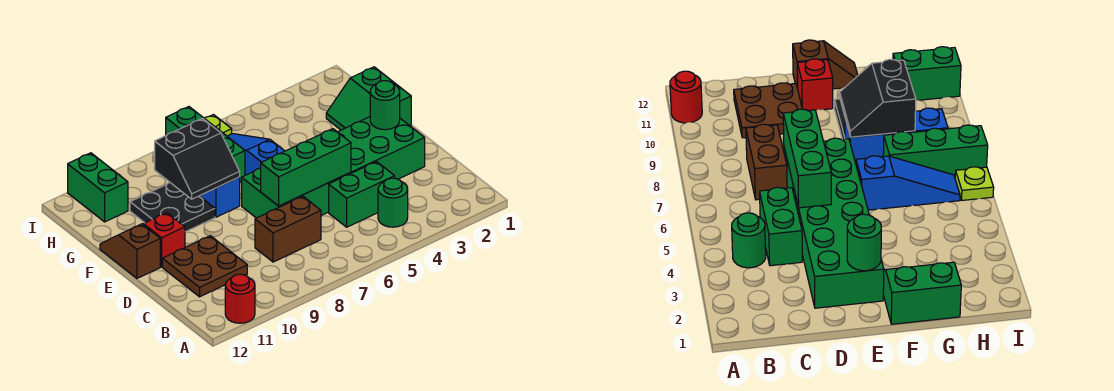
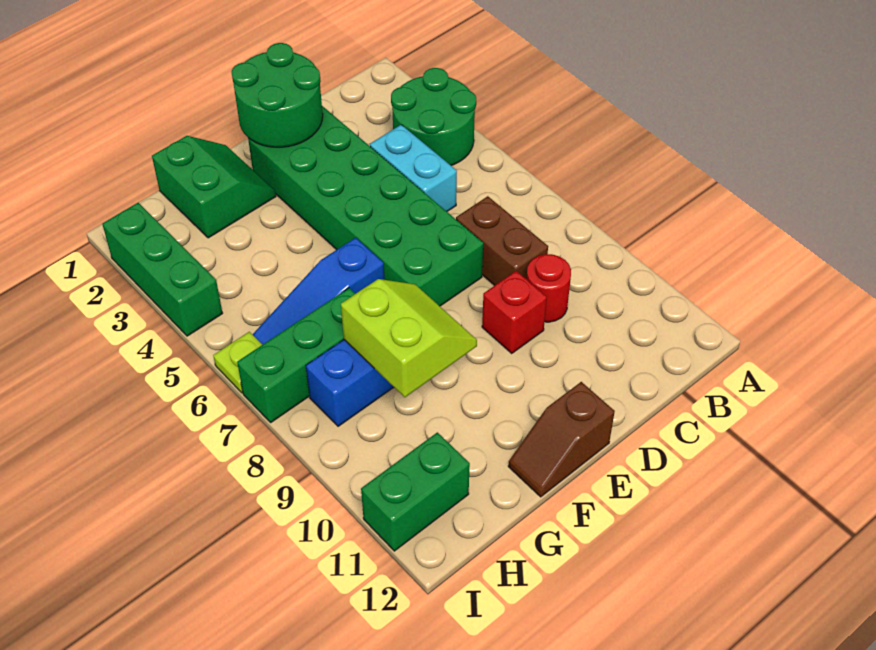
red 1x1 round brick [225,274,255,323] -> red 1x1 round brick moved to [527,254,571,322]
green 1x1 round brick [378,178,408,227] -> green 2x2 round brick [391,68,476,166]
green 1x2 brick [329,162,395,227] -> cyan 1x2 brick [370,125,457,211]
brown 2x2 plate [162,236,247,297] -> none
green 1x3 brick [261,129,351,206] -> green 1x3 brick moved to [102,203,223,336]
green 1x1 round brick [370,81,400,130] -> green 2x2 round brick [232,43,323,147]
red 1x1 brick [143,213,185,267] -> red 1x1 brick moved to [482,271,547,353]
green 2x2 slope [326,67,411,130] -> green 2x2 slope turned to [152,136,276,238]
black 2x2 slope [155,119,240,199] -> lime 2x2 slope [341,279,477,397]
black 2x2 plate [130,182,215,232] -> none

